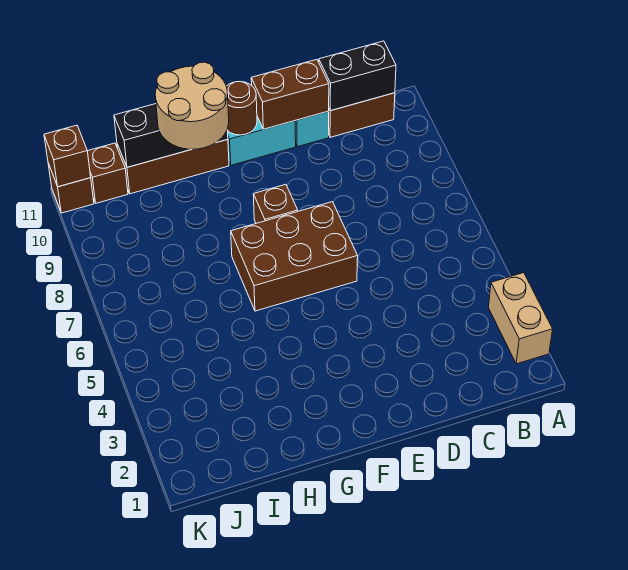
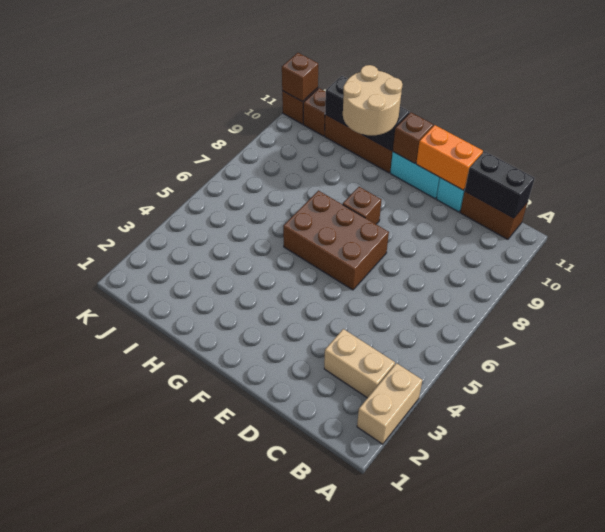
none -> tan 1x2 brick [324,329,395,398]
brown 1x2 brick [251,60,329,129] -> orange 1x2 brick [416,125,483,190]
brown 1x1 round brick [226,82,257,135] -> brown 1x1 brick [393,112,433,163]

